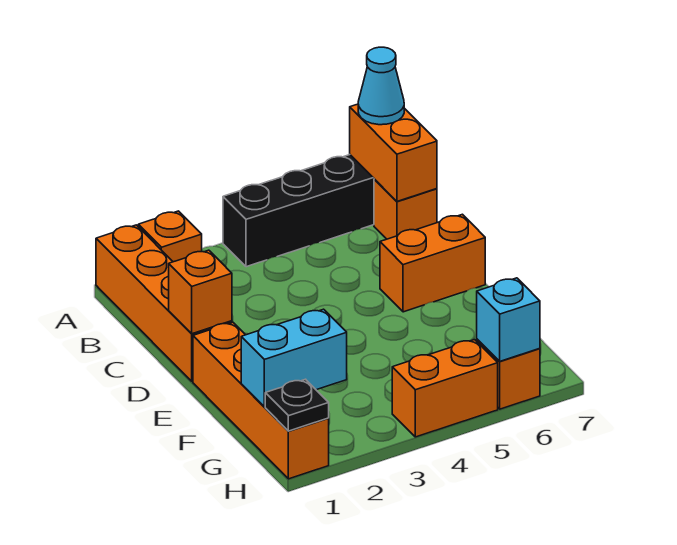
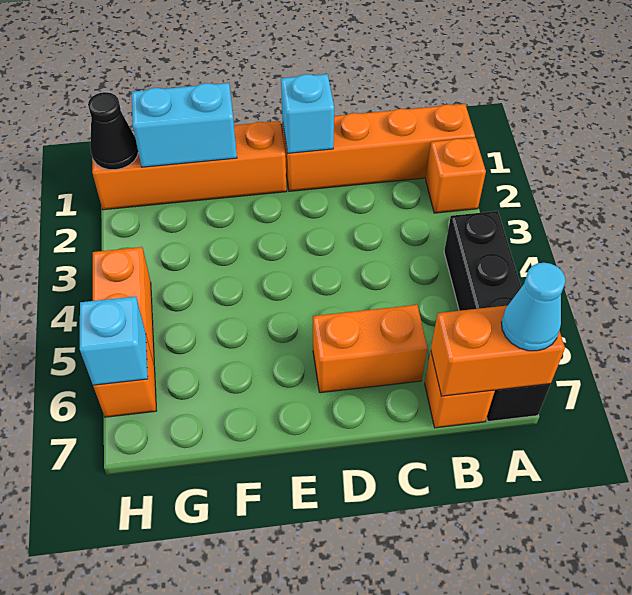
orange 1x1 brick [169,250,232,334] -> cyan 1x1 brick [281,74,334,153]
orange 1x2 brick [380,214,485,312] -> orange 1x2 brick turned to [313,305,427,393]
cyan 1x2 brick [241,309,347,407] -> cyan 1x2 brick turned to [132,83,237,167]
black 1x1 plate [265,379,329,431] -> black 1x1 cone [88,92,138,170]

